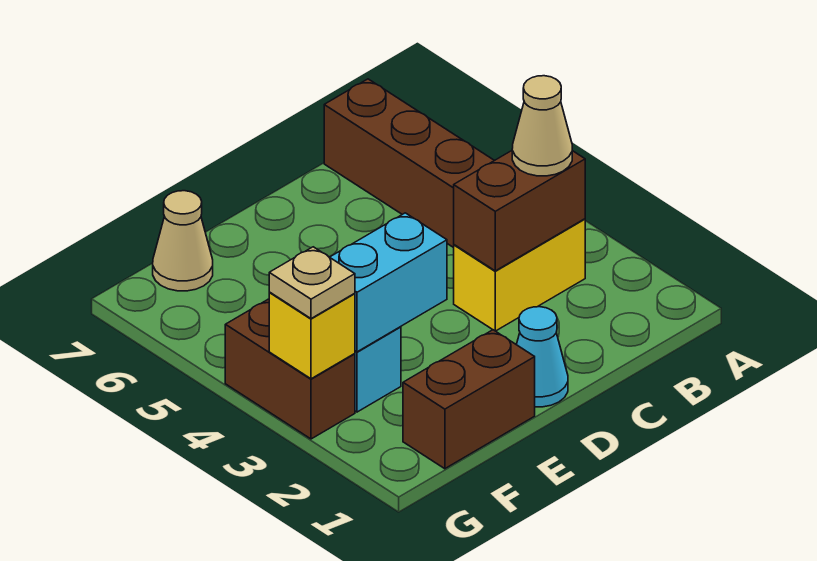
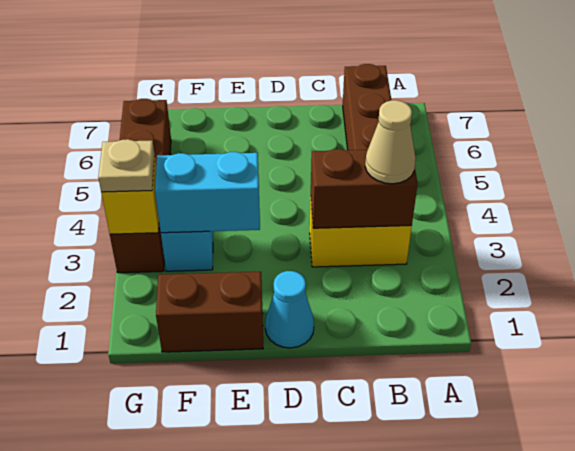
tan 1x1 cone [153,191,213,291] -> none
brown 1x2 brick [225,299,355,439] -> brown 1x4 brick [110,99,171,273]

